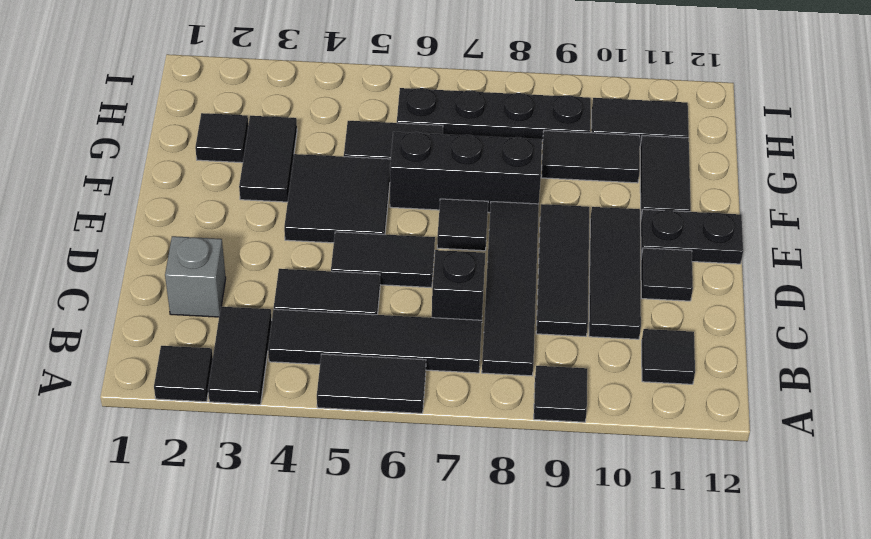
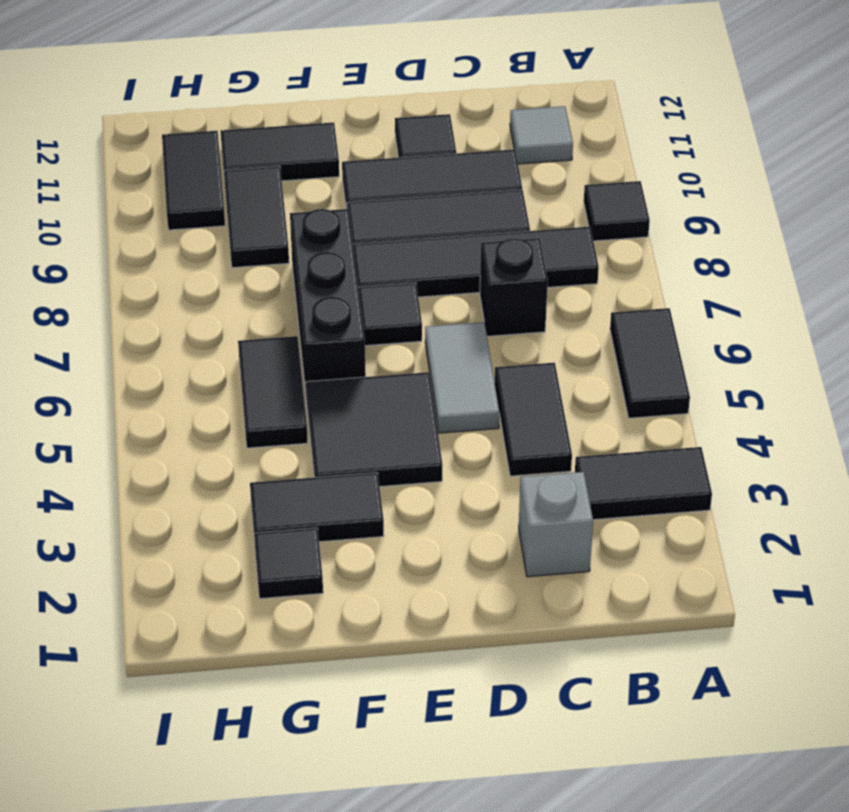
black 1x1 tile [154,346,213,402] -> none
black 1x4 tile [268,309,482,373] -> none
black 1x1 tile [642,329,695,384] -> grey 1x1 tile [510,106,573,164]
black 1x2 tile [331,232,435,288] -> grey 1x2 tile [425,322,499,433]
black 1x2 plate [641,209,743,264] -> none
black 1x4 plate [397,88,591,142] -> none

